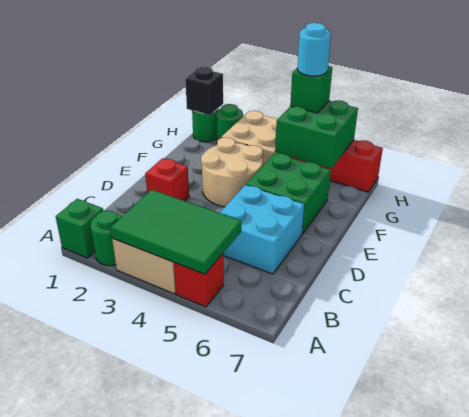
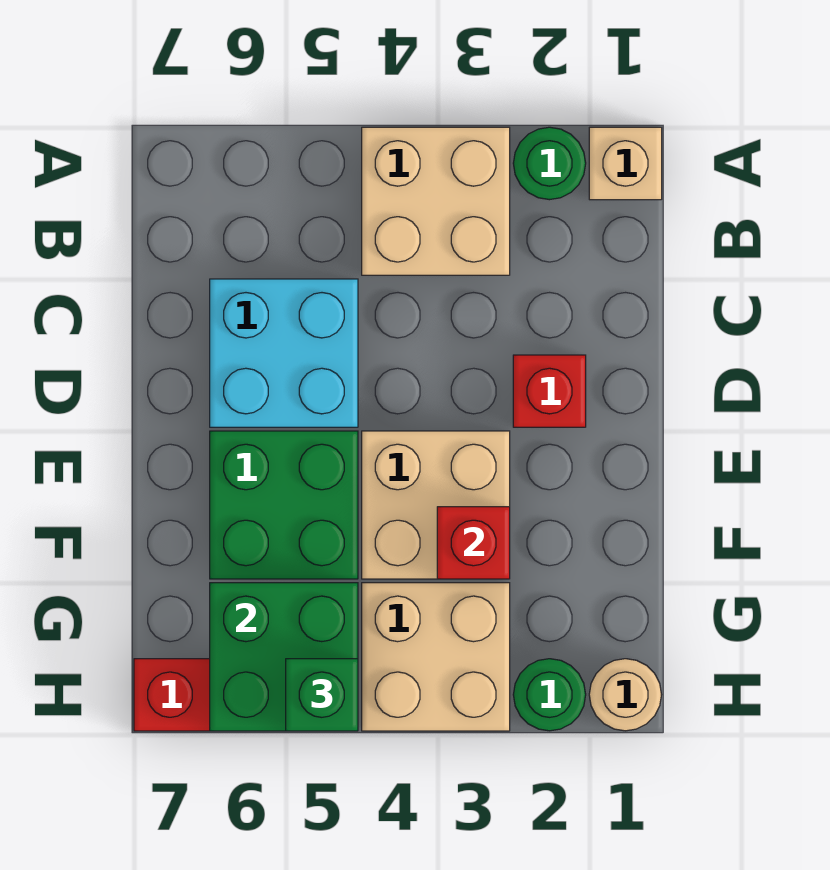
green 1x1 brick [56,199,103,258] -> tan 1x1 brick [589,127,662,200]
green 2x3 tile [110,190,241,274] -> none
red 1x1 brick [174,254,224,307] -> red 1x1 brick moved to [437,507,510,579]
tan 2x2 round brick [201,137,263,207] -> tan 2x2 brick [362,431,510,579]
green 1x1 round brick [192,109,218,142] -> tan 1x1 round brick [589,659,662,731]
black 1x1 brick [185,67,223,115] -> none
cyan 1x1 round brick [297,23,331,76] -> none

